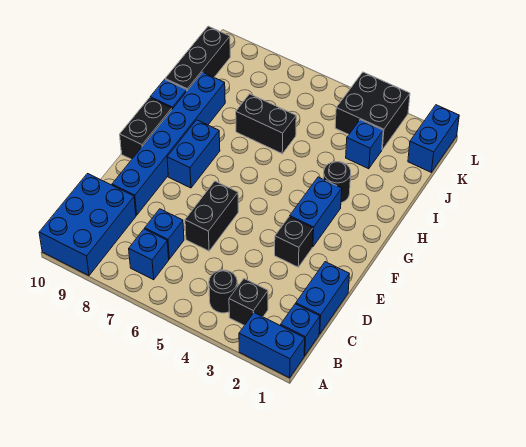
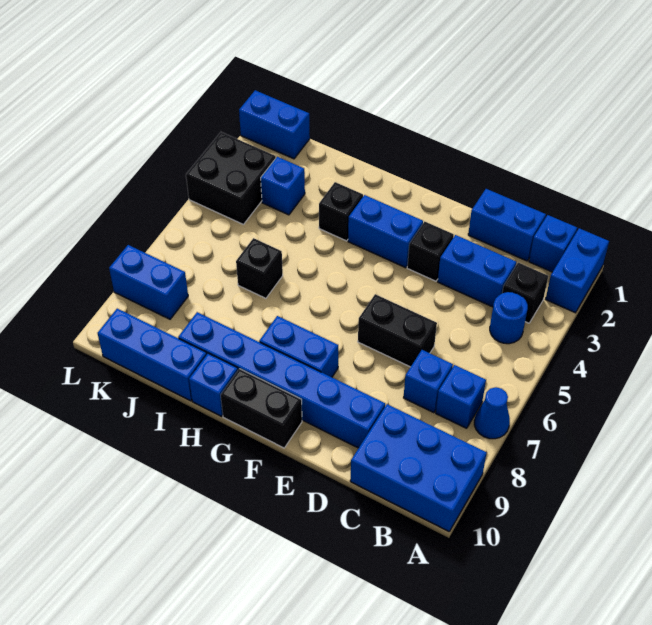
none -> blue 1x1 cone [474,387,510,439]
black 1x1 round brick [209,270,237,313] -> blue 1x1 round brick [490,292,528,344]
none -> blue 1x2 brick [438,235,516,307]
black 1x1 round brick [324,162,351,203] -> black 1x1 brick [319,182,363,241]
black 1x2 brick [236,94,296,154] -> black 1x1 brick [236,238,283,298]
black 1x3 brick [165,26,230,90] -> blue 1x3 brick [98,309,207,401]
none -> blue 1x2 brick [109,245,188,319]

